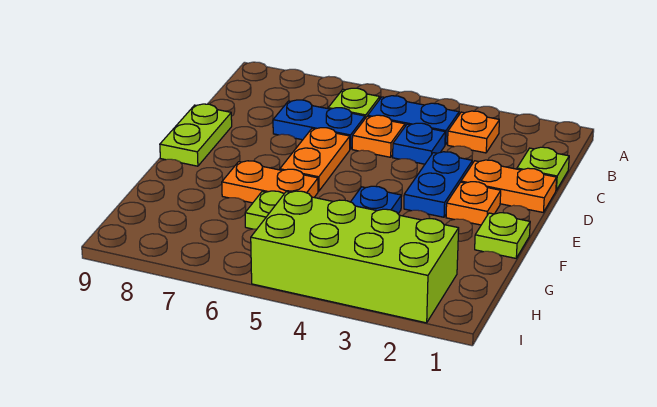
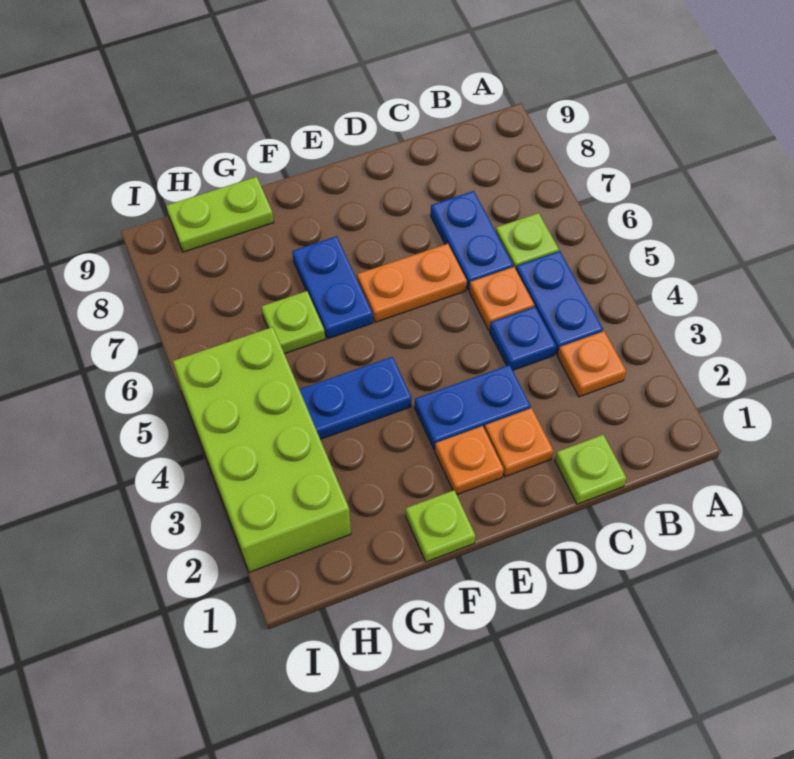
orange 1x2 plate [461,160,557,212] -> orange 1x1 plate [485,408,553,477]
lime 1x2 plate [160,104,232,166] -> lime 1x2 plate moved to [166,177,274,252]
orange 1x2 plate [222,161,318,203] -> blue 1x2 plate [292,236,373,339]

